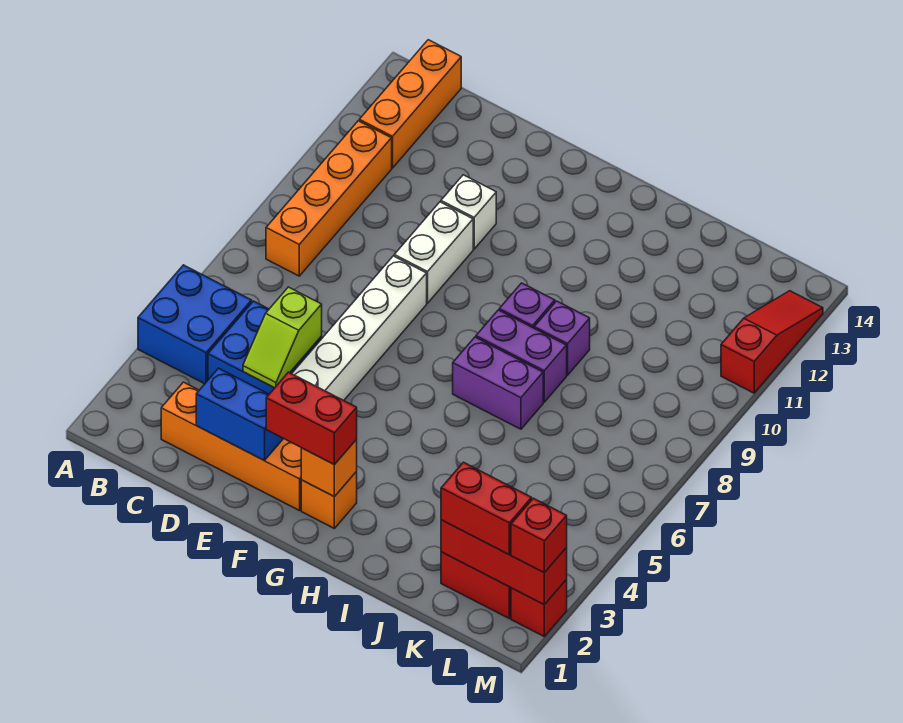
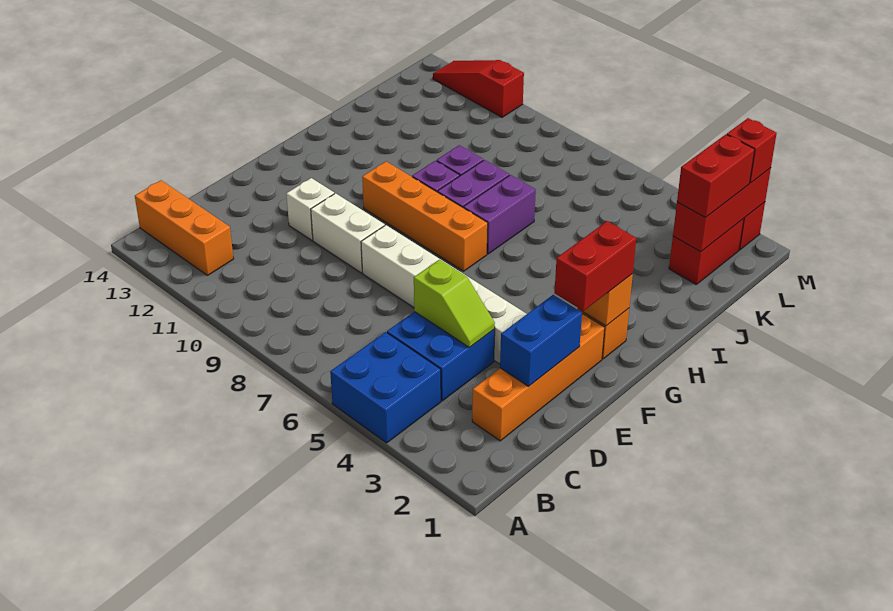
orange 1x4 brick [266,121,392,276] -> orange 1x4 brick moved to [362,162,488,271]

